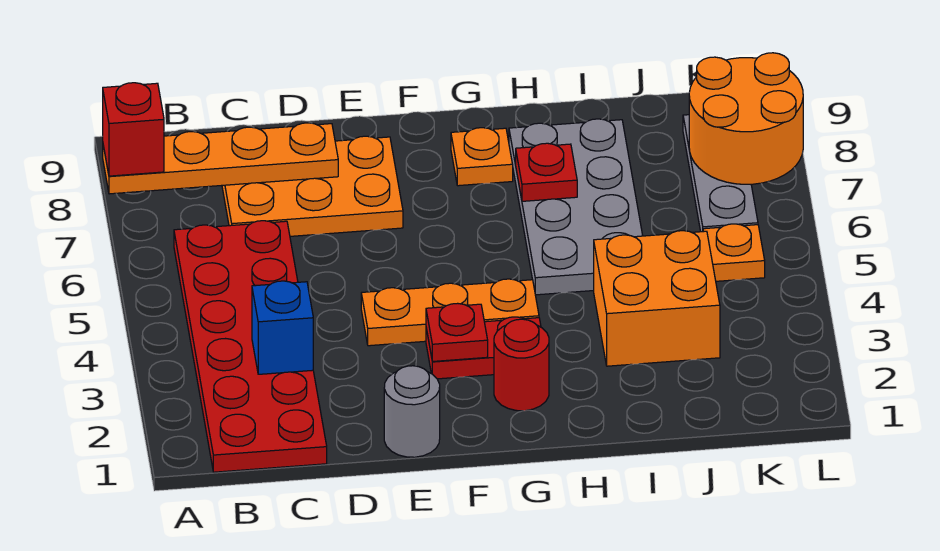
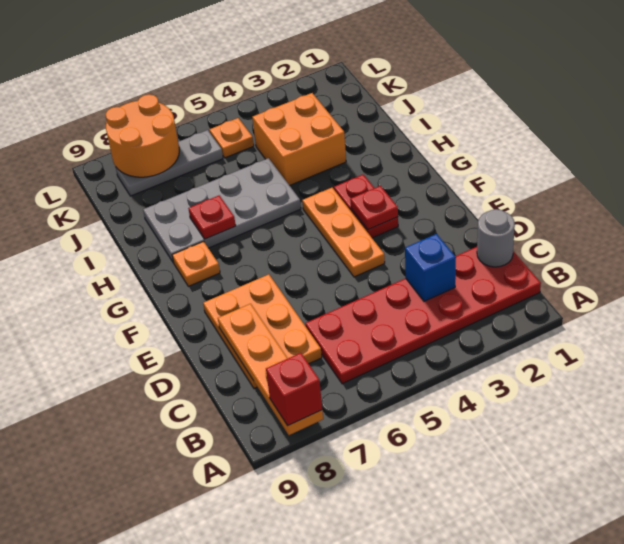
grey 1x1 round brick [384,366,440,457] -> grey 1x1 round brick moved to [477,209,515,267]
red 1x1 round brick [494,319,549,411] -> none

